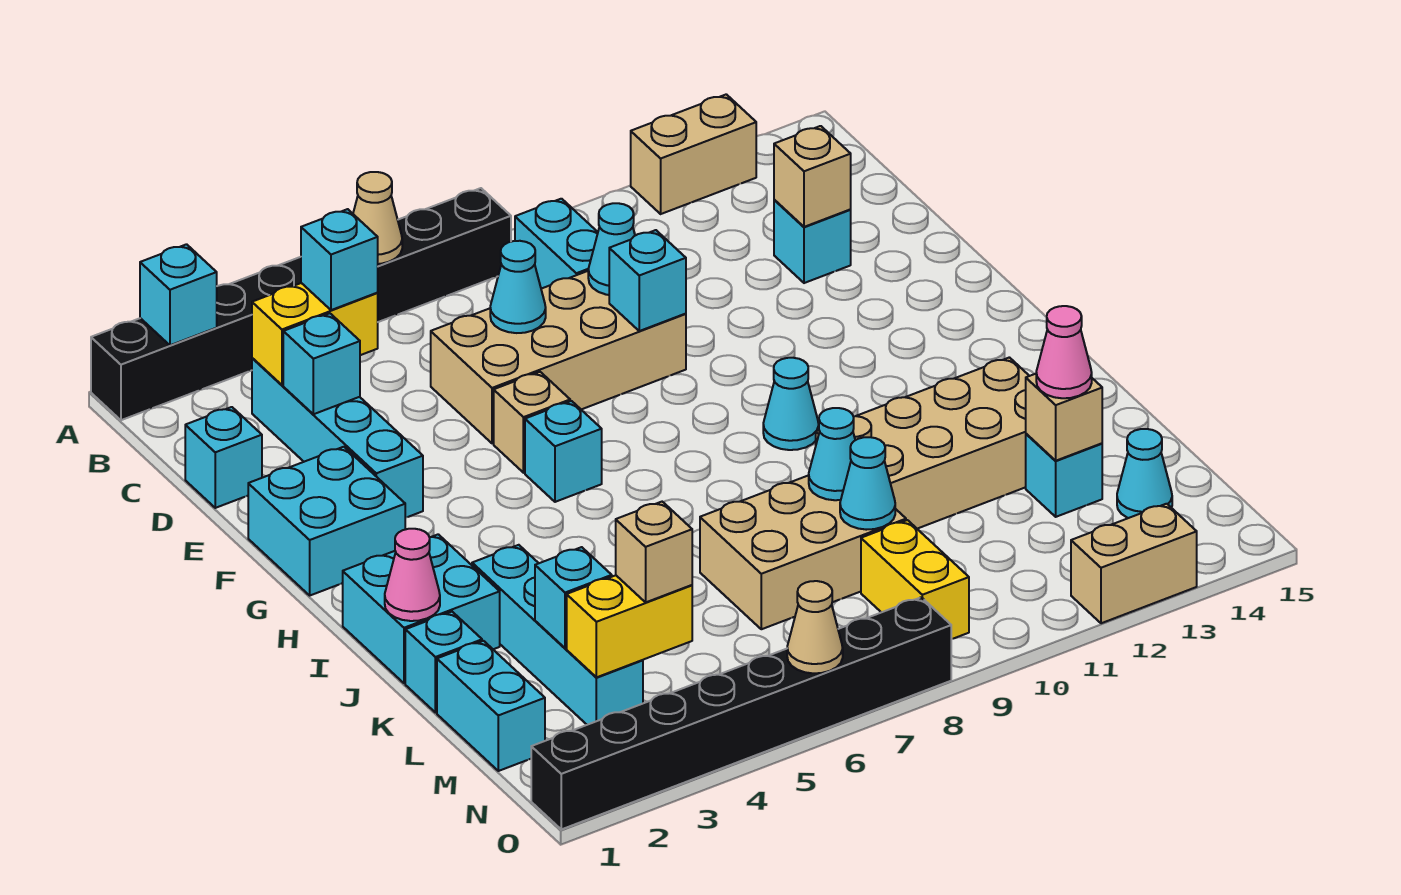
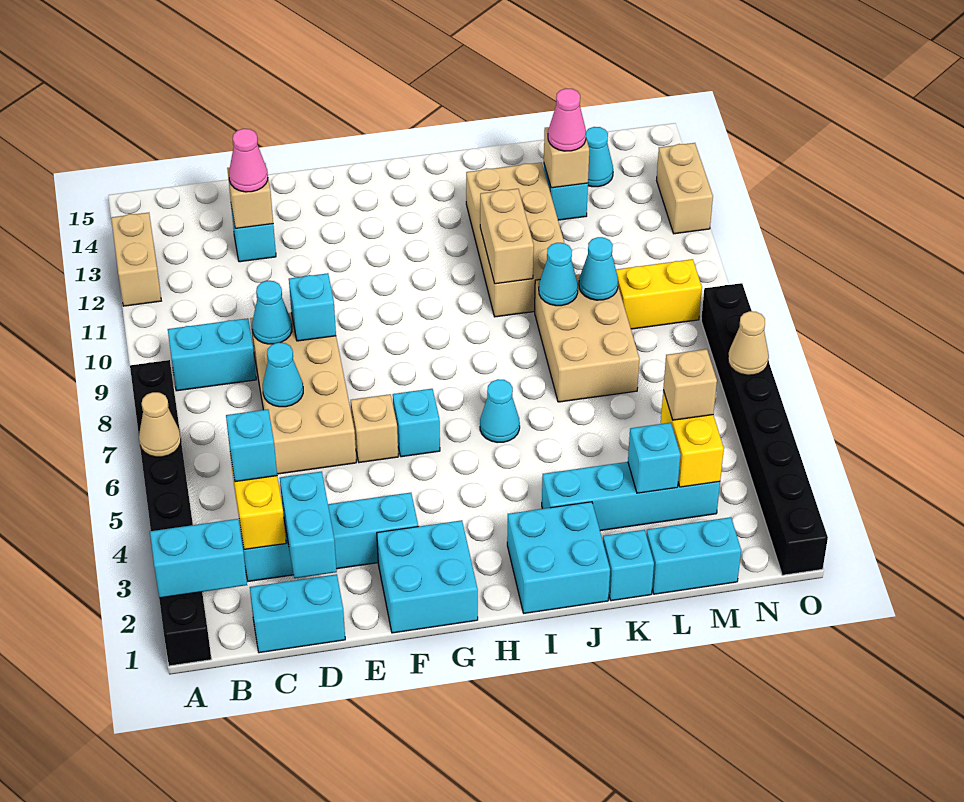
cyan 1x1 brick [140,244,217,345] -> cyan 1x2 brick [150,519,247,598]
cyan 1x1 brick [185,407,262,508] -> cyan 1x2 brick [250,574,345,653]
cyan 1x1 brick [283,313,360,414] -> cyan 1x2 brick [280,472,337,578]
cyan 1x1 cone [763,358,819,450] -> cyan 1x1 cone moved to [480,379,520,443]
pink 1x1 cone [385,529,440,621] -> pink 1x1 cone moved to [229,129,268,192]
none -> tan 1x2 brick [480,189,534,284]

